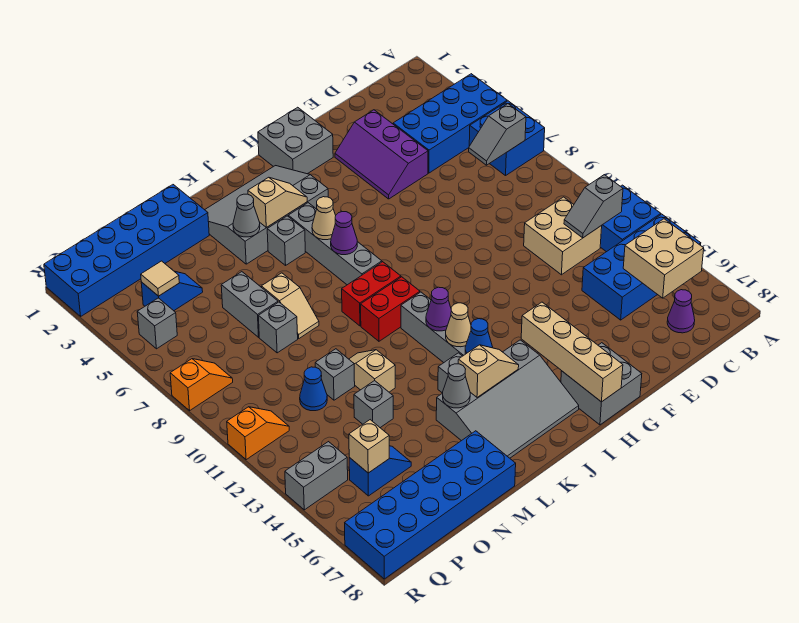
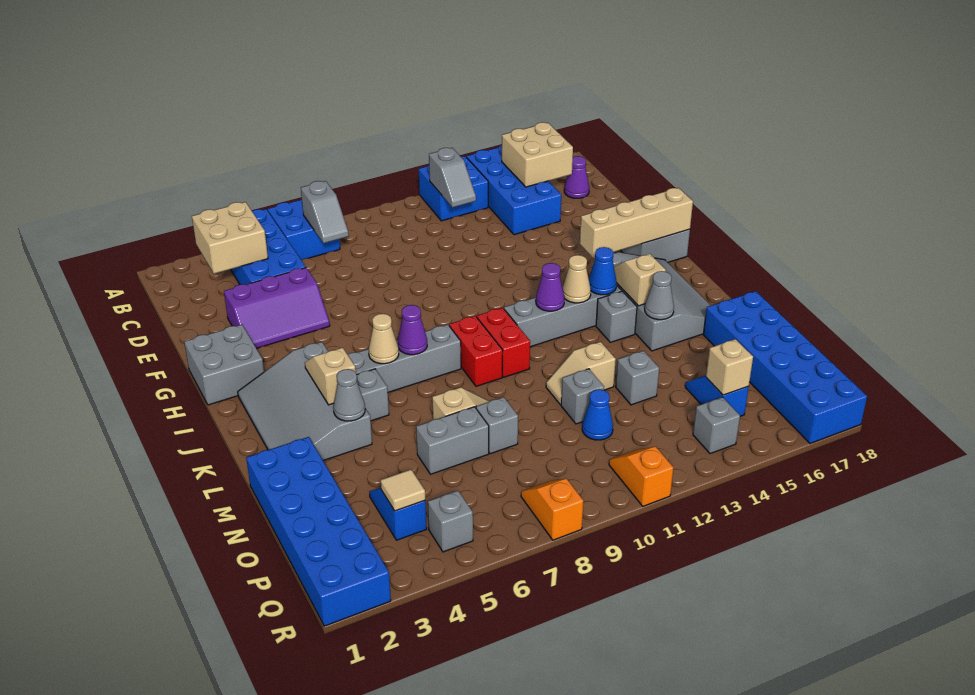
tan 2x2 brick [524,197,602,275] -> tan 2x2 brick moved to [192,202,268,274]
grey 1x2 brick [285,442,348,510] -> grey 1x1 brick [693,397,740,454]

